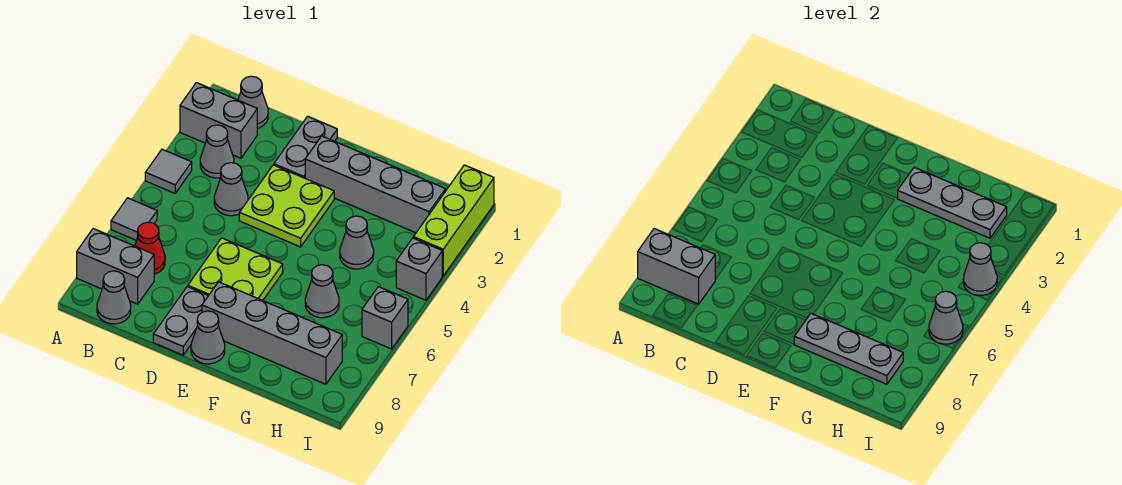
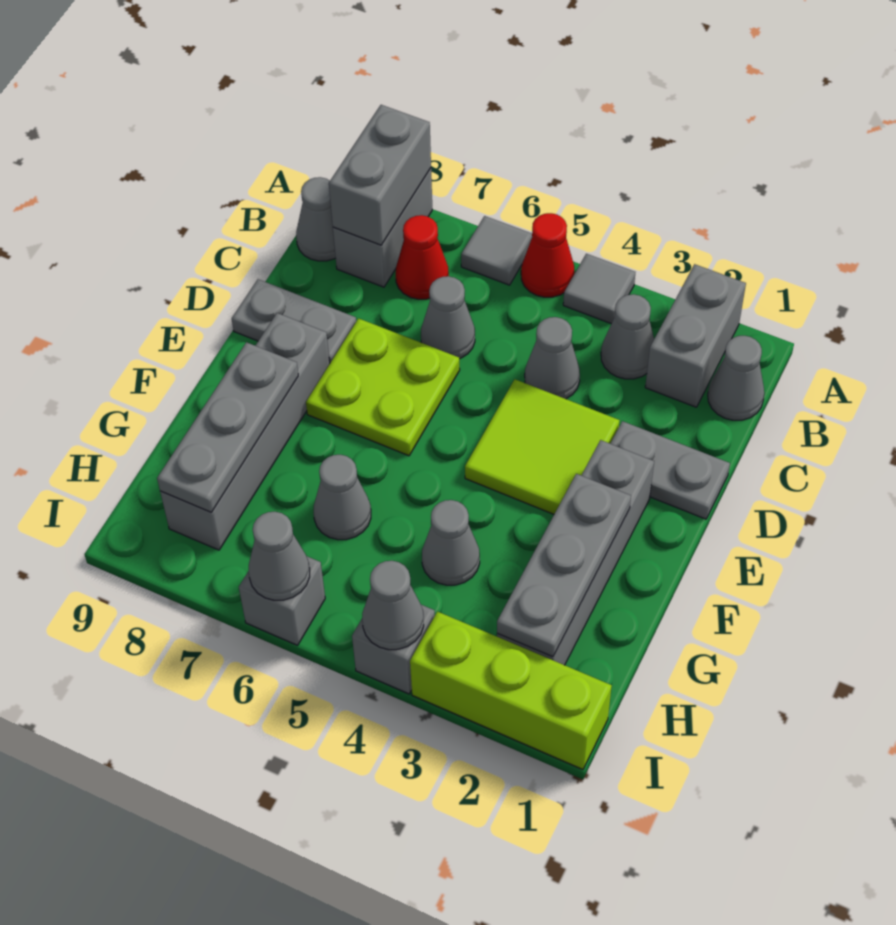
none -> red 1x1 cone [521,213,574,297]
lime 2x2 plate [239,165,334,247] -> lime 2x2 tile [465,379,620,514]
grey 1x1 cone [191,311,225,364] -> grey 1x1 cone moved to [421,276,475,359]

